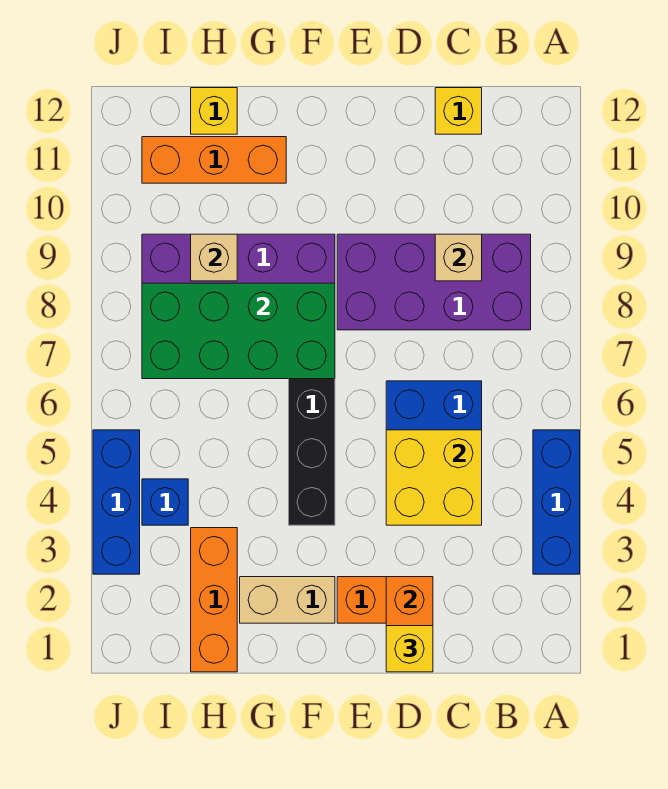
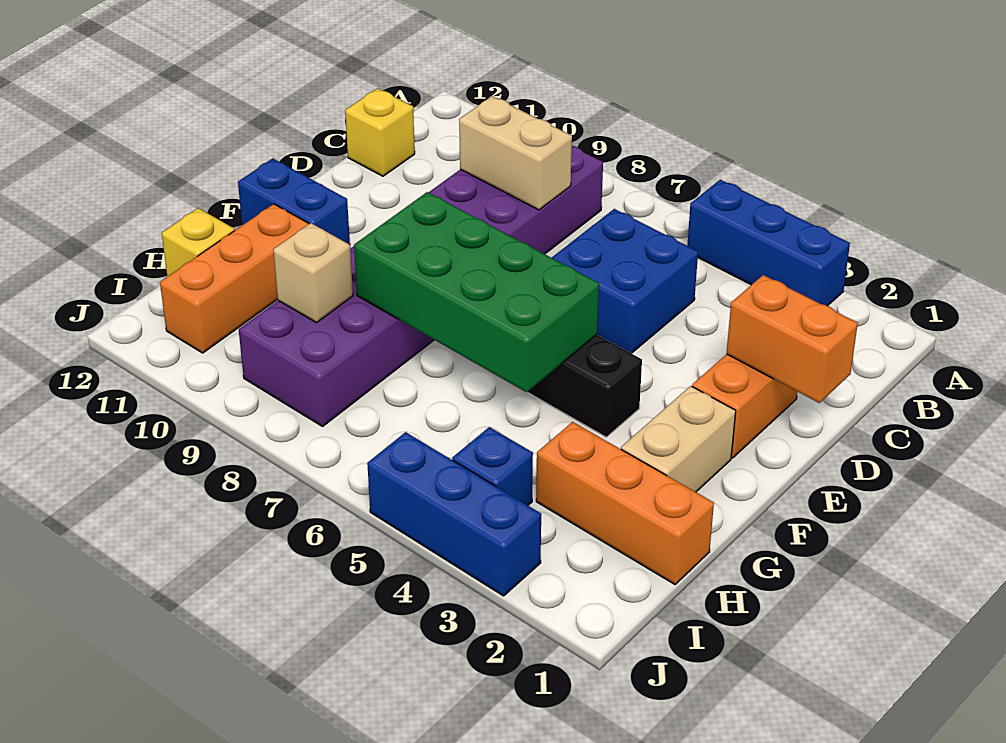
yellow 2x2 brick [386,430,482,525] -> none
tan 1x1 brick [435,234,482,281] -> tan 1x2 brick [459,96,572,210]
yellow 1x1 brick [386,626,433,672] -> none
green 2x4 brick [142,283,335,379] -> green 2x4 brick turned to [354,192,599,392]
none -> blue 1x2 brick [238,158,350,244]

